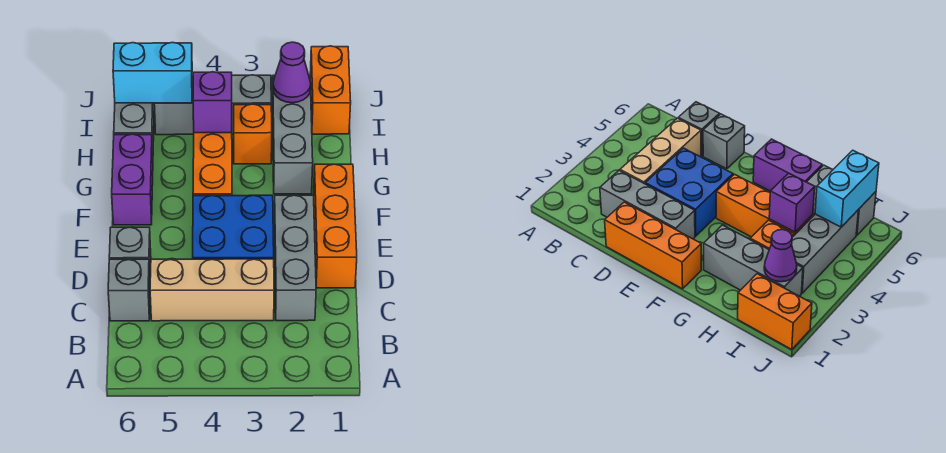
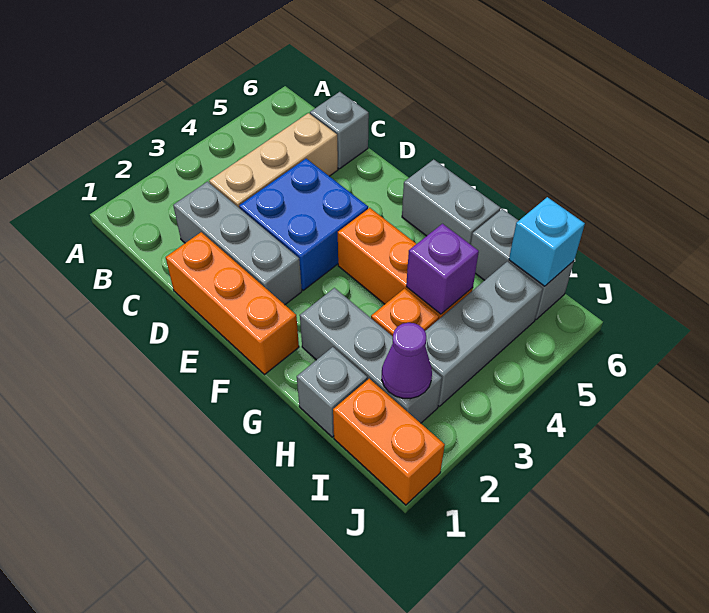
grey 1x1 brick [109,227,151,274] -> grey 1x1 brick moved to [297,347,367,437]
purple 1x2 brick [112,134,153,225] -> grey 1x2 brick [402,160,500,245]
cyan 1x2 brick [113,42,192,103] -> cyan 1x1 brick [509,197,585,286]

